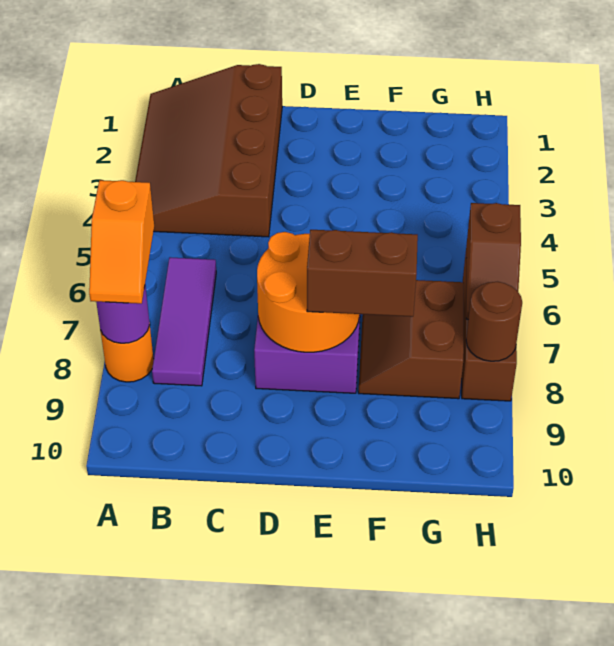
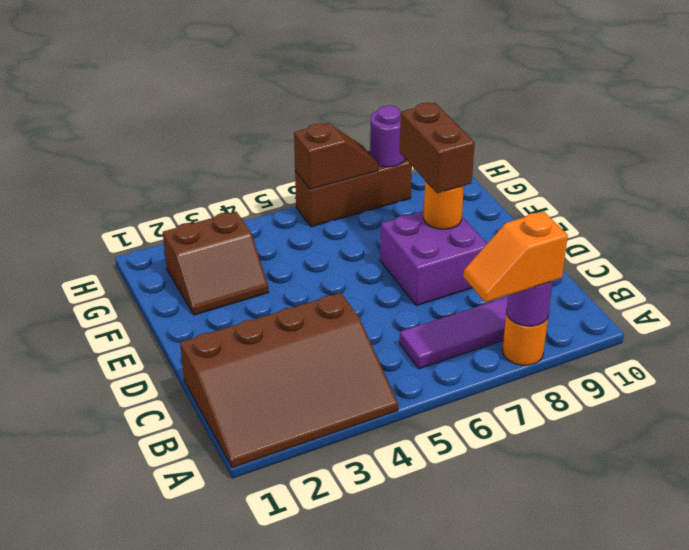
orange 1x2 slope [89,180,154,304] -> orange 1x2 slope turned to [464,212,568,303]
orange 2x2 round brick [257,232,360,352] -> orange 1x1 round brick [424,181,464,229]
brown 2x2 slope [358,280,464,399] -> brown 2x2 slope moved to [163,212,269,315]
brown 1x1 round brick [466,282,522,361] -> purple 1x1 round brick [370,105,405,167]

